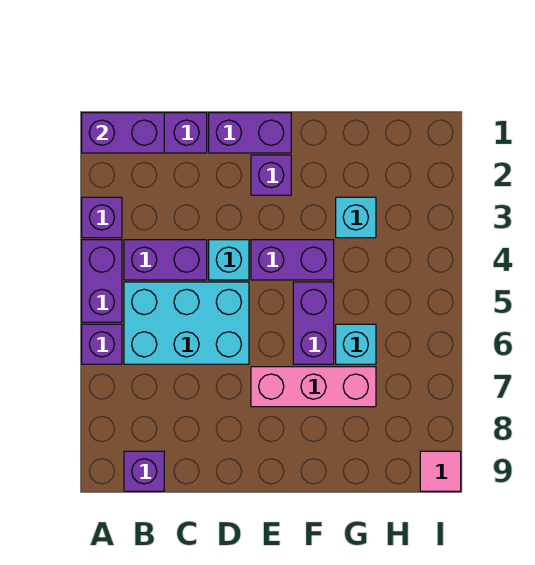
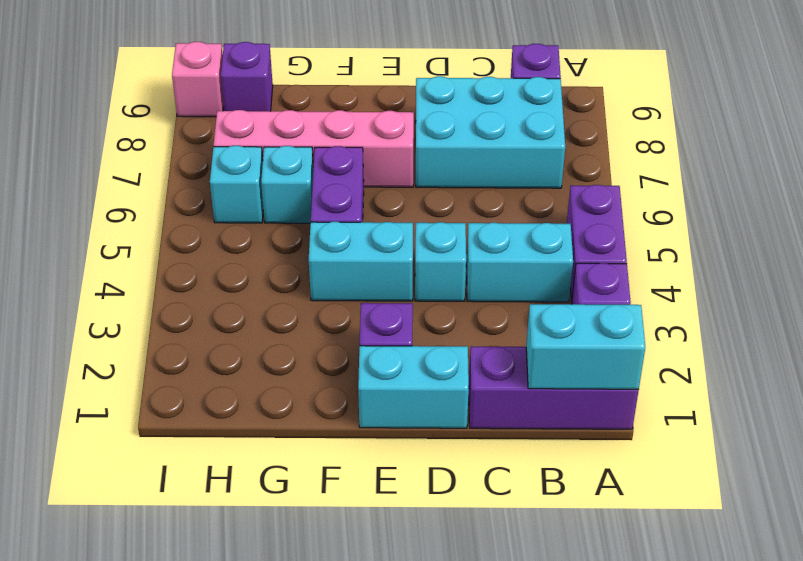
purple 1x2 brick [82,113,164,153] -> cyan 1x2 brick [526,304,645,389]
purple 1x1 brick [82,324,122,364] -> purple 1x1 brick moved to [221,42,273,111]
purple 1x2 brick [124,240,207,280] -> cyan 1x2 brick [466,223,573,302]
cyan 2x3 brick [124,282,249,364] -> cyan 2x3 brick moved to [416,76,565,188]
purple 1x2 brick [209,113,291,153] -> cyan 1x2 brick [358,346,469,428]
purple 1x2 brick [251,240,334,280] -> cyan 1x2 brick [309,222,413,301]
pink 1x3 brick [251,367,376,407] -> pink 1x4 brick [214,110,414,187]
cyan 1x1 brick [336,197,376,238] -> cyan 1x1 brick moved to [210,146,263,223]
pink 1x1 tile [420,451,461,491] -> pink 1x1 brick [172,42,224,117]

